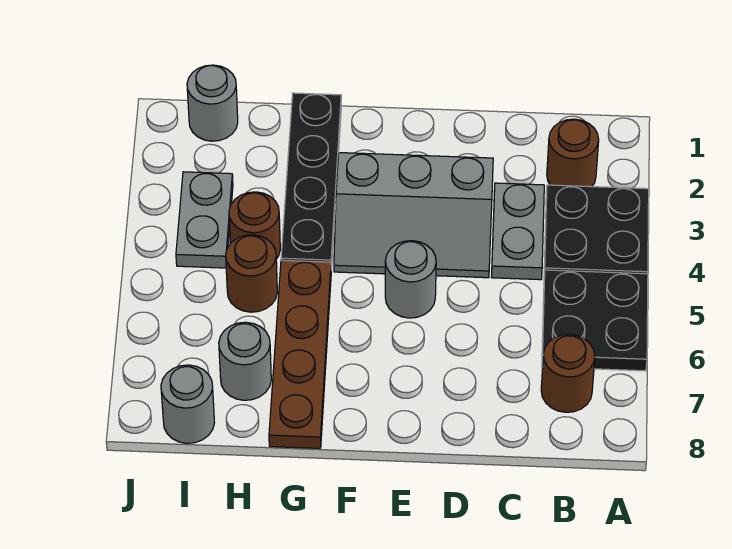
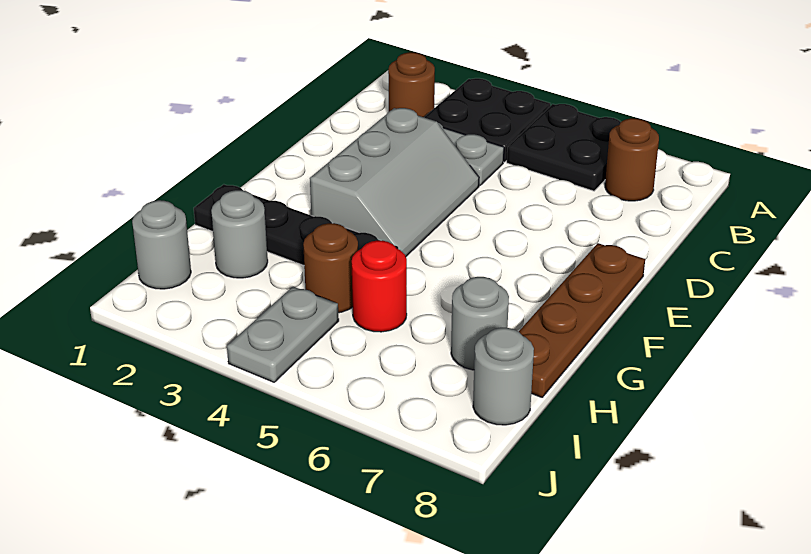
grey 1x1 round brick [385,241,436,318] -> grey 1x1 round brick moved to [211,190,268,278]
brown 1x4 plate [269,260,331,448] -> brown 1x4 plate turned to [519,243,645,397]
brown 1x1 round brick [226,235,277,312] -> red 1x1 round brick [352,241,407,332]
grey 1x2 plate [176,172,233,268] -> grey 1x2 plate turned to [227,287,339,382]

